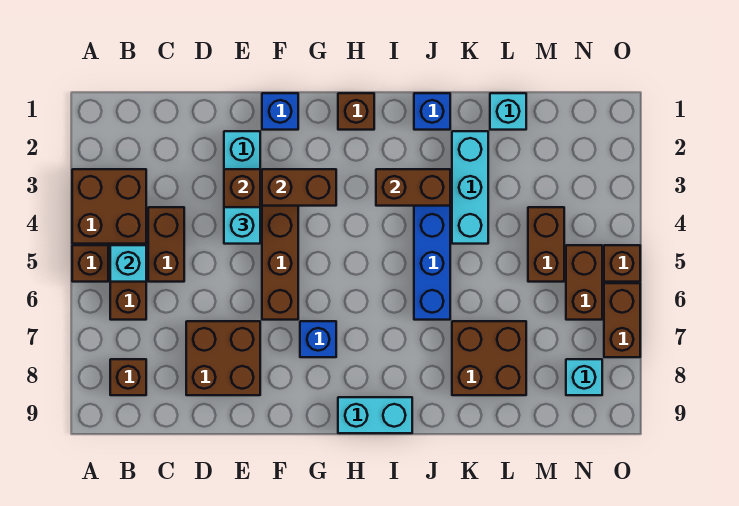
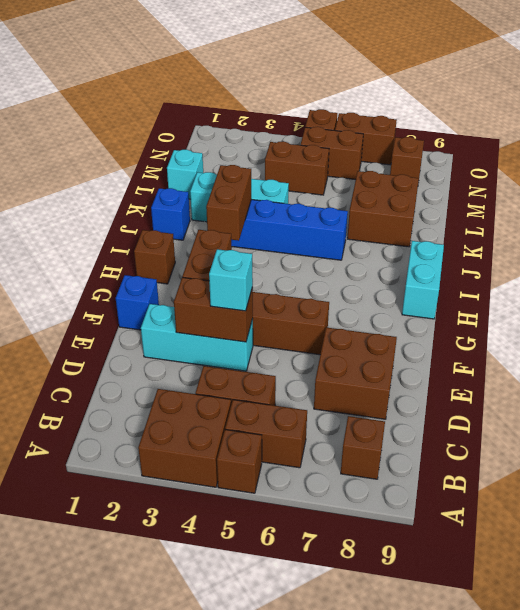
cyan 1x1 brick [110,245,146,282] -> none
blue 1x1 brick [300,321,336,357] -> none
cyan 1x1 brick [566,359,602,395] -> brown 1x1 brick [390,137,424,182]

